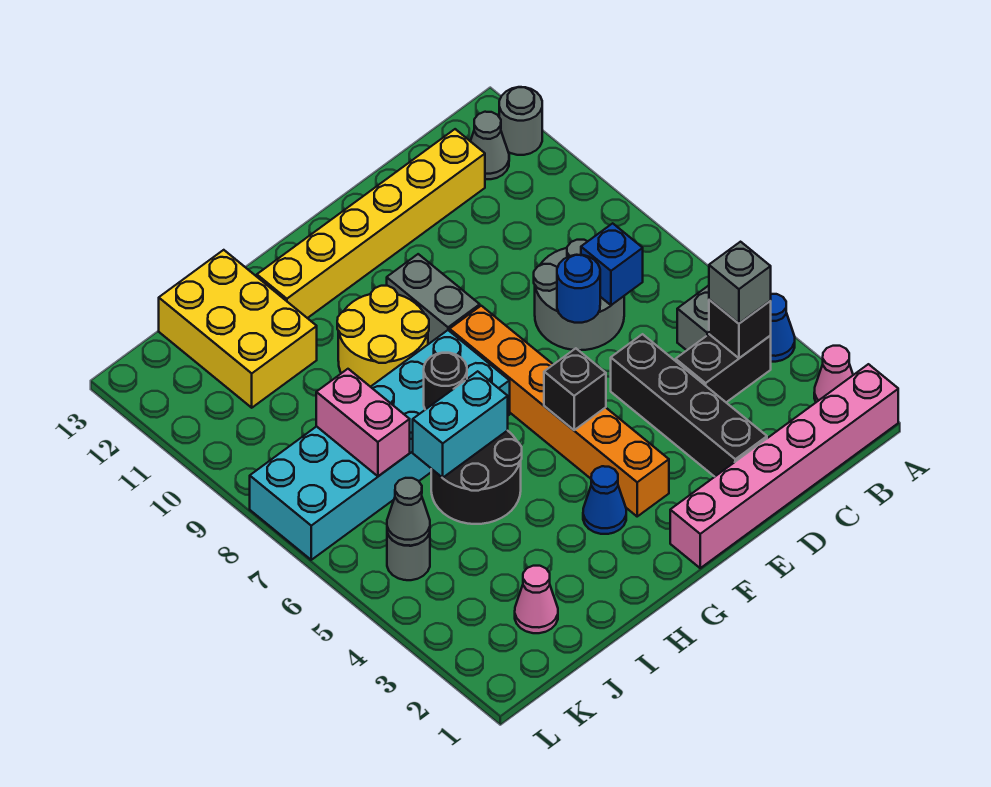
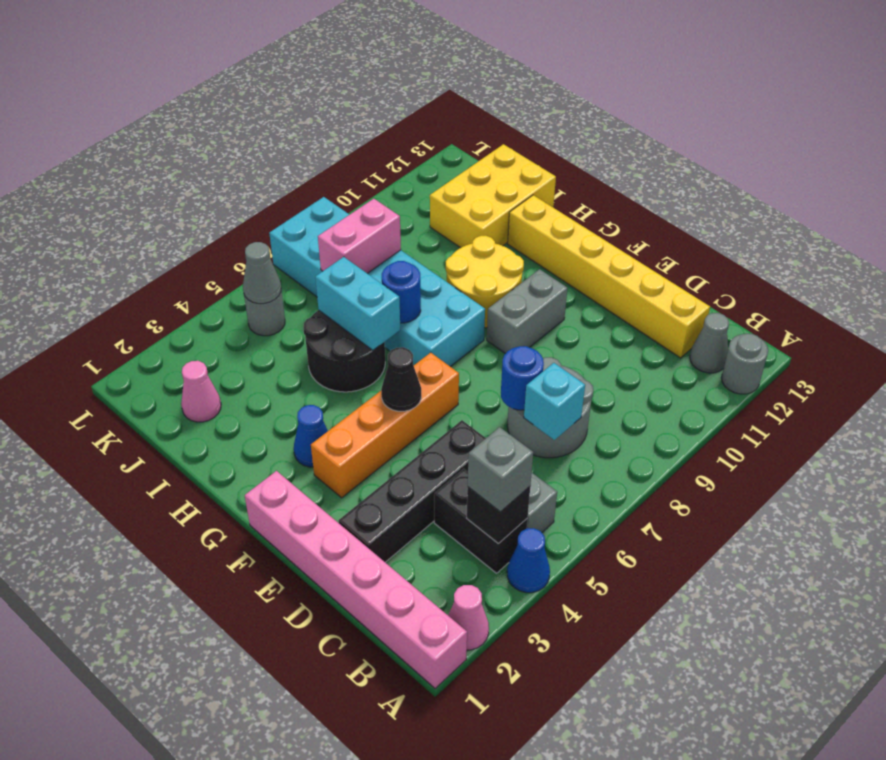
blue 1x1 brick [581,223,643,305] -> cyan 1x1 brick [524,363,585,440]
orange 1x6 brick [450,306,669,516] -> orange 1x4 brick [311,353,459,498]
black 1x1 brick [544,348,606,430] -> black 1x1 cone [381,347,421,411]
black 1x1 round brick [424,353,467,410] -> blue 1x1 round brick [382,261,421,323]

